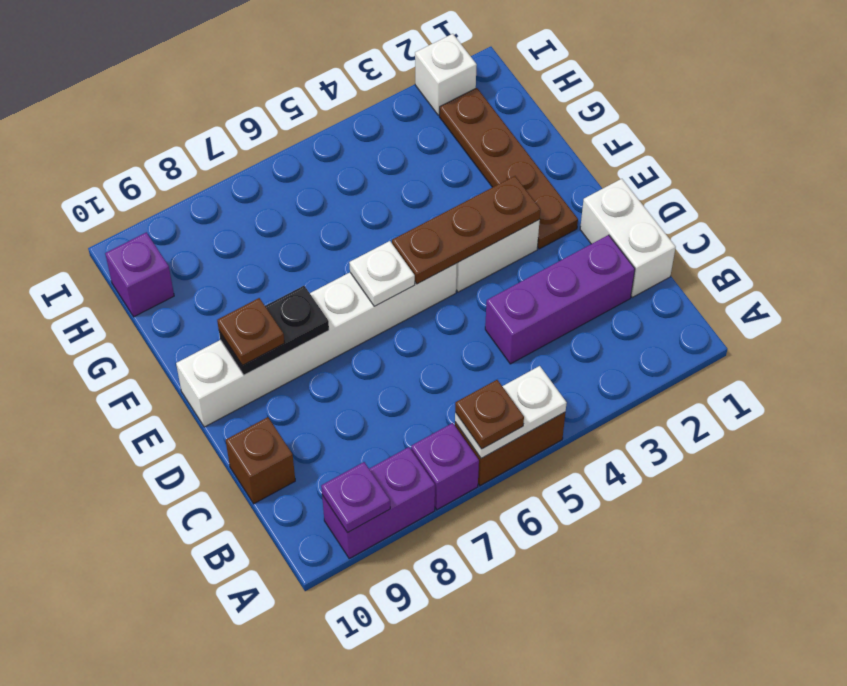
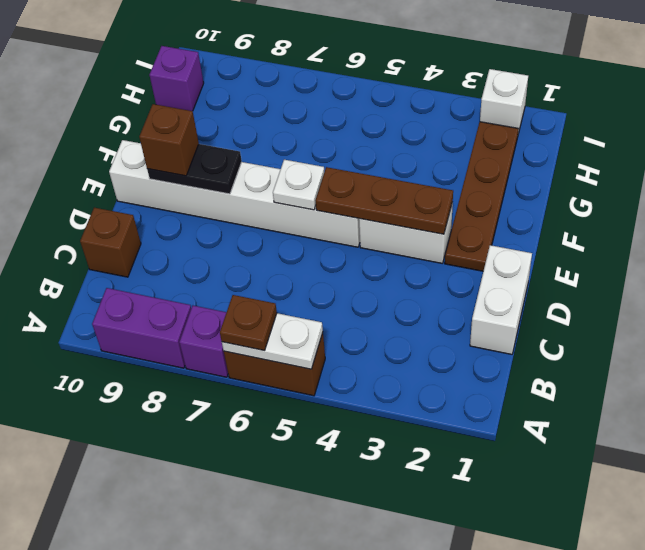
purple 1x1 plate [321,462,390,533] -> none
purple 1x3 brick [485,235,635,364] -> none
brown 1x1 plate [217,298,285,365] -> brown 1x1 brick [139,104,199,176]

